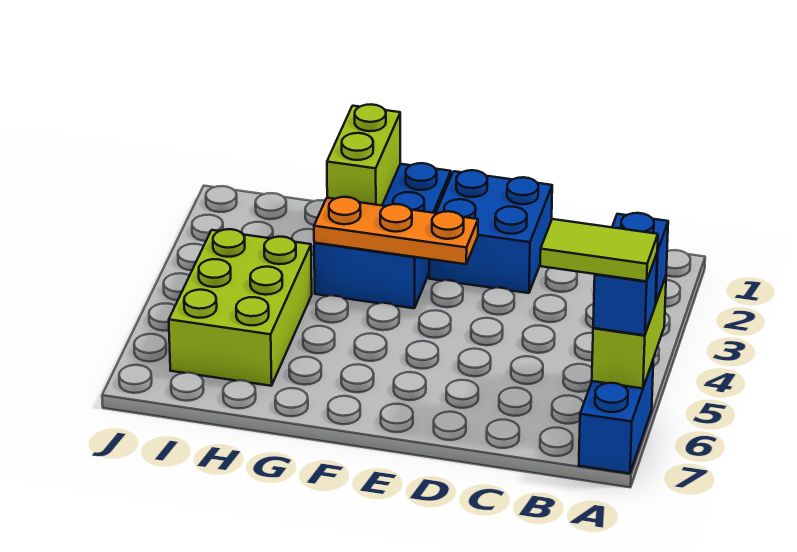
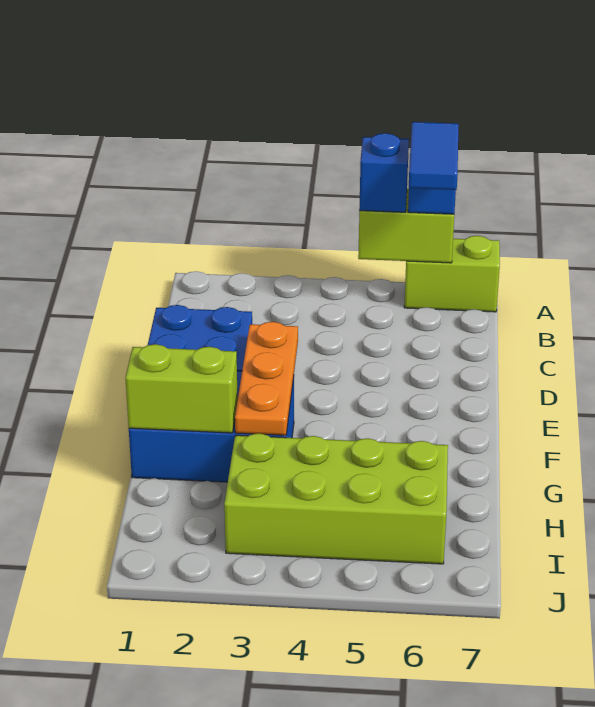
blue 1x2 brick [579,361,653,473] -> lime 1x2 brick [404,236,500,312]
lime 1x2 tile [540,219,658,281] -> blue 1x2 tile [409,122,458,190]
lime 2x3 brick [169,229,312,386] -> lime 2x4 brick [224,433,448,564]

